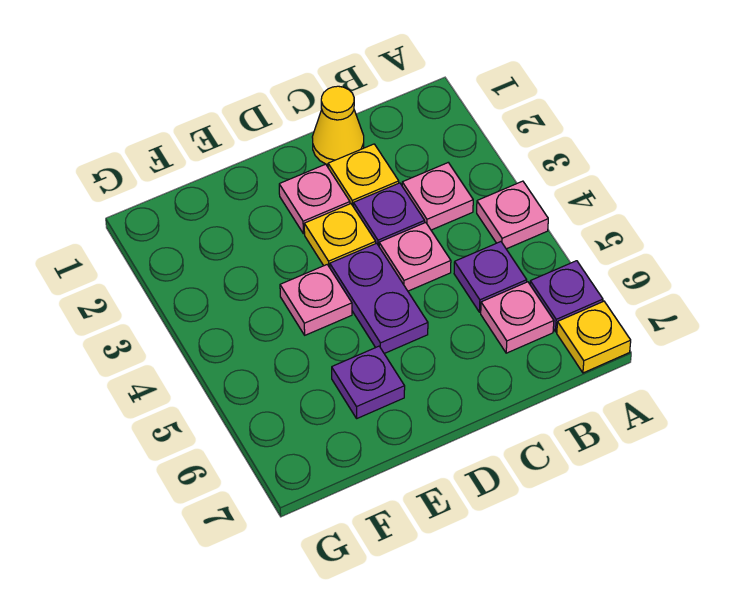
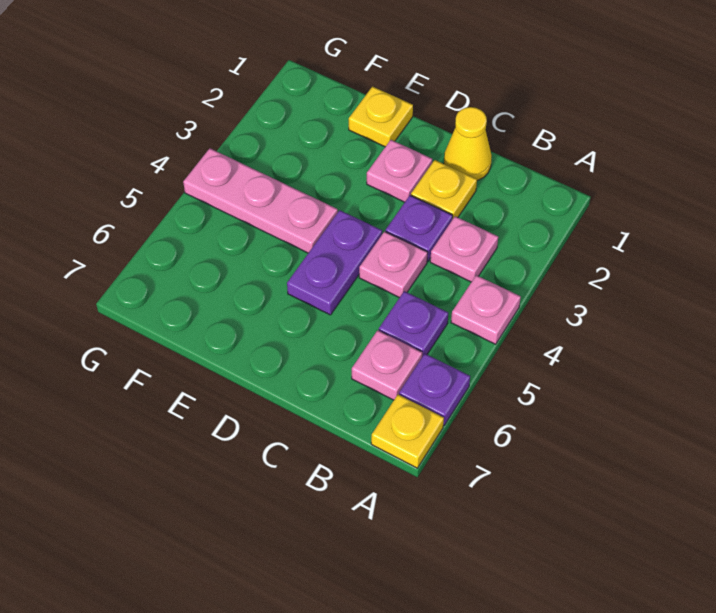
yellow 1x1 plate [304,204,376,268] -> yellow 1x1 plate moved to [349,87,413,147]
pink 1x1 plate [280,265,352,335] -> pink 1x3 plate [183,148,338,253]
purple 1x1 plate [332,346,405,418] -> none

